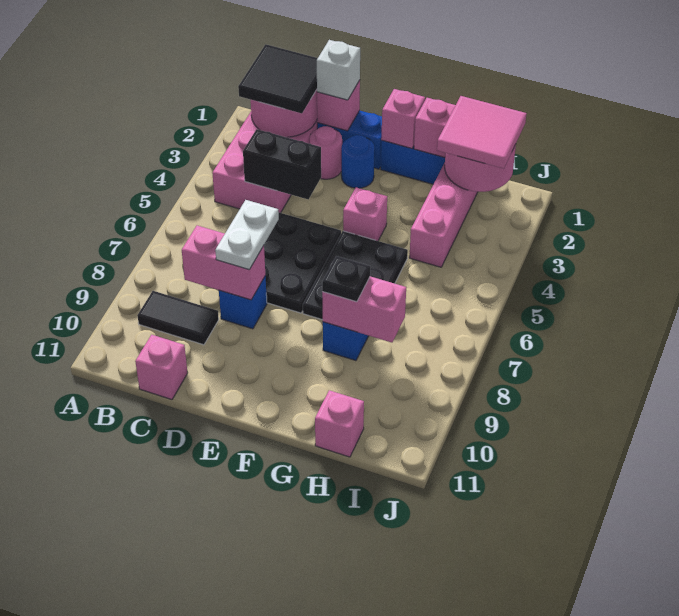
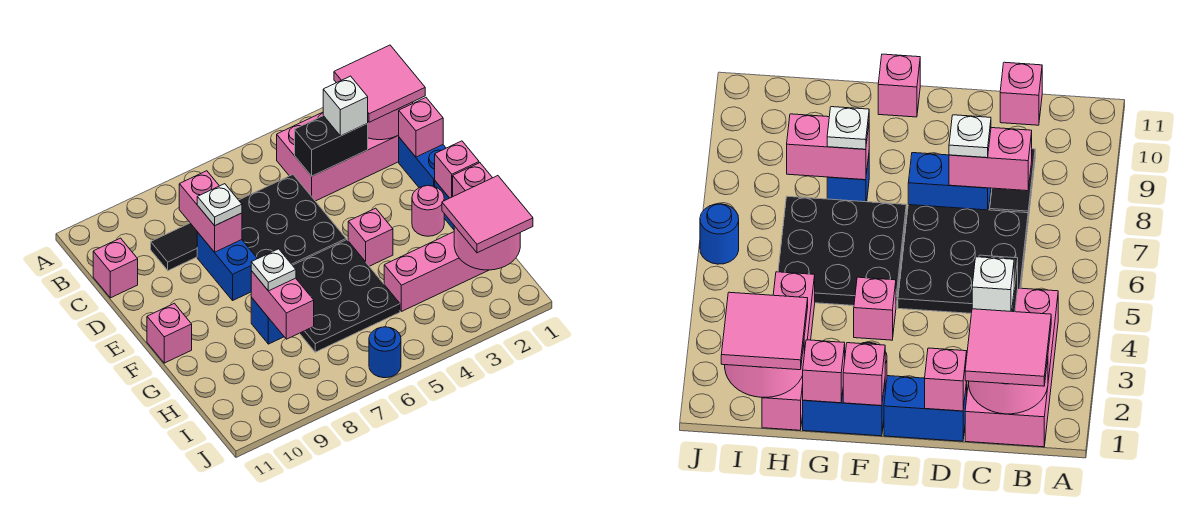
black 2x2 tile [238,44,318,113] -> pink 2x2 tile [334,45,425,122]
black 1x2 tile [137,291,219,345] -> black 1x2 tile turned to [151,223,197,271]
black 1x2 brick [243,129,321,199] -> black 1x2 brick turned to [295,116,368,176]
white 1x1 brick [317,40,360,100] -> white 1x1 brick moved to [323,76,368,136]
pink 1x1 round brick [309,126,342,179] -> pink 1x1 round brick moved to [412,185,444,236]
white 1x2 plate [215,200,279,270] -> white 1x1 plate [197,184,242,226]
blue 1x1 brick [219,276,267,329] -> blue 1x2 brick [197,232,257,300]
blue 1x1 round brick [341,135,374,188] -> blue 1x1 round brick moved to [369,327,401,378]
black 2x3 plate [303,231,408,320] -> black 3x3 plate [293,240,400,352]
black 1x1 plate [322,256,370,302] -> white 1x1 plate [251,249,296,291]
pink 1x1 brick [315,390,364,457] -> pink 1x1 brick moved to [147,303,192,363]

